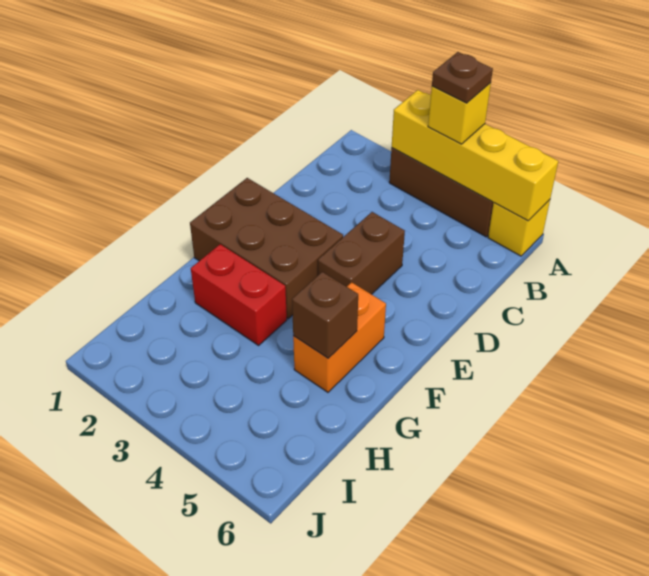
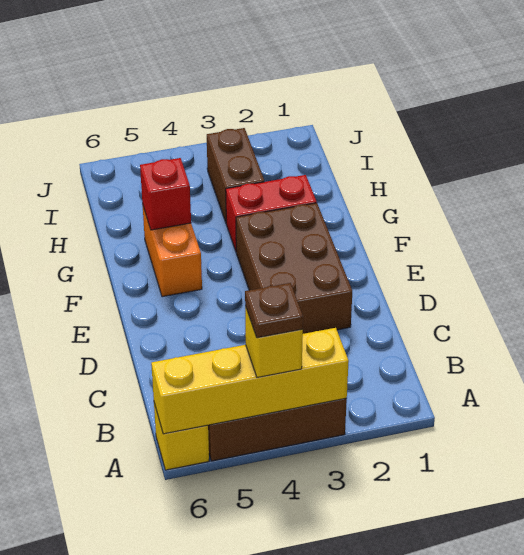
brown 1x2 brick [318,212,405,294] -> brown 1x2 brick moved to [207,128,264,222]
brown 2x3 brick [190,178,343,319] -> brown 2x3 brick turned to [236,203,352,334]
brown 1x1 brick [292,272,358,358] -> red 1x1 brick [140,158,191,230]

